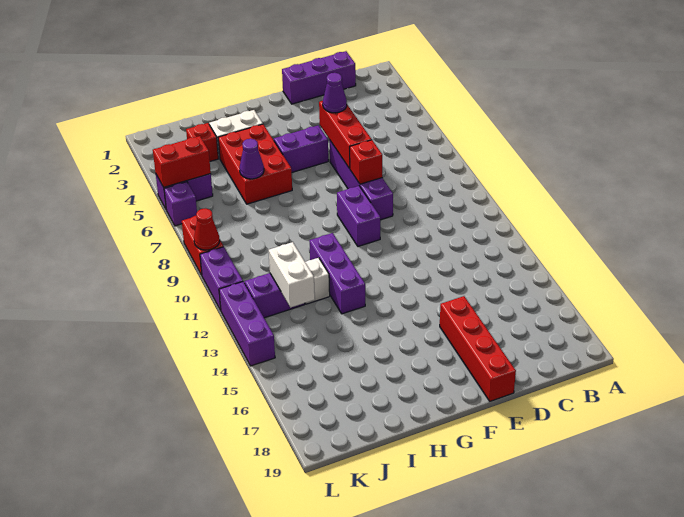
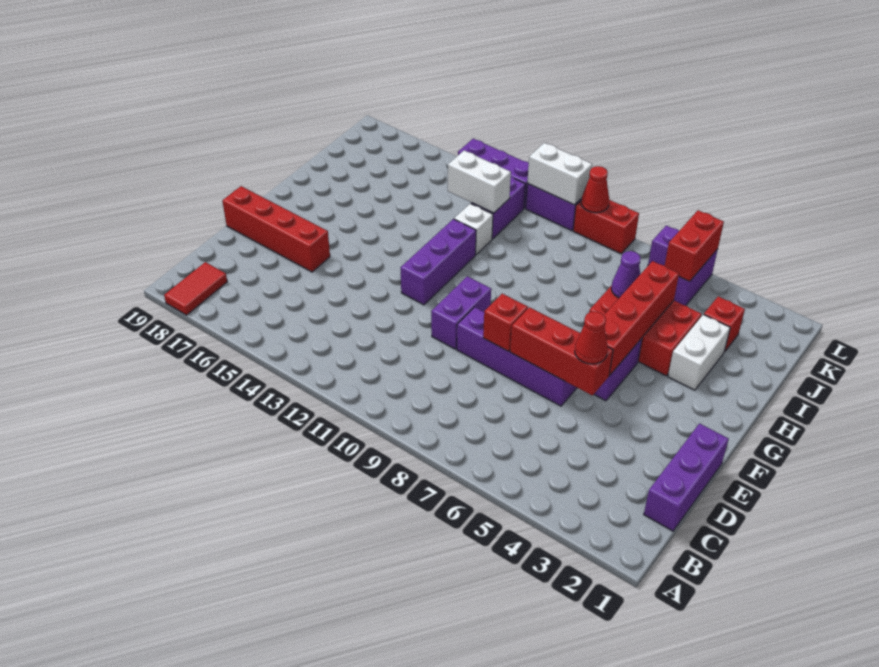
none -> red 1x2 tile [164,262,227,315]
purple 1x1 cone [323,73,347,113] -> red 1x1 cone [575,311,608,364]
none -> red 1x4 brick [604,261,679,375]
purple 1x2 brick [337,186,380,246] -> purple 1x2 brick turned to [431,276,491,349]
purple 1x3 brick [309,233,365,314] -> purple 1x3 brick turned to [400,219,476,305]
none -> white 1x2 brick [527,143,592,205]

